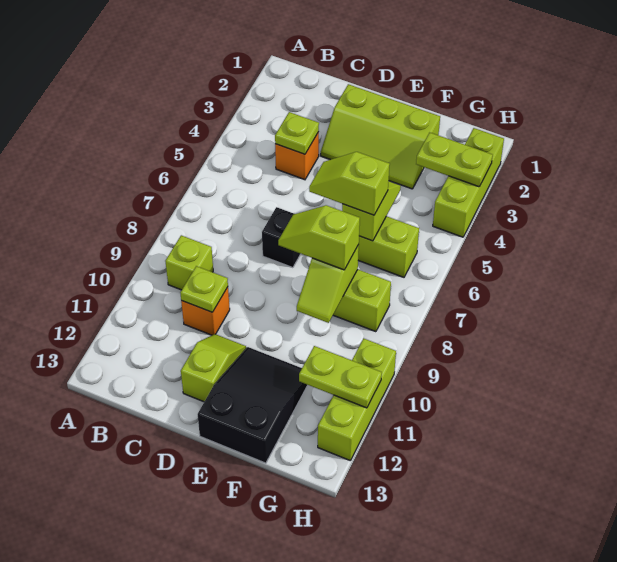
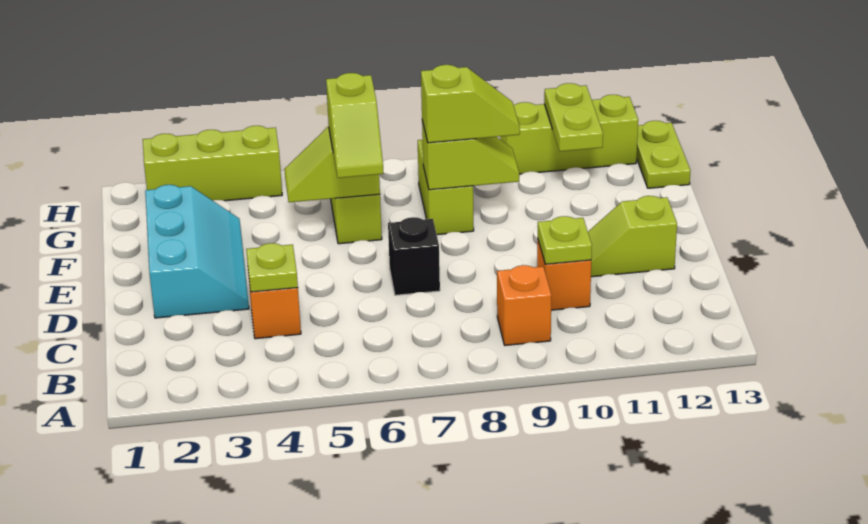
lime 1x1 brick [165,235,213,290] -> orange 1x1 brick [497,265,551,345]
lime 2x3 slope [321,84,440,189] -> cyan 2x3 slope [145,185,249,318]
lime 1x2 slope [278,205,360,270] -> lime 1x2 slope turned to [421,65,520,143]
black 2x3 slope [198,347,308,463] -> none
lime 1x2 plate [416,133,493,187] -> lime 1x2 plate moved to [637,121,690,188]

